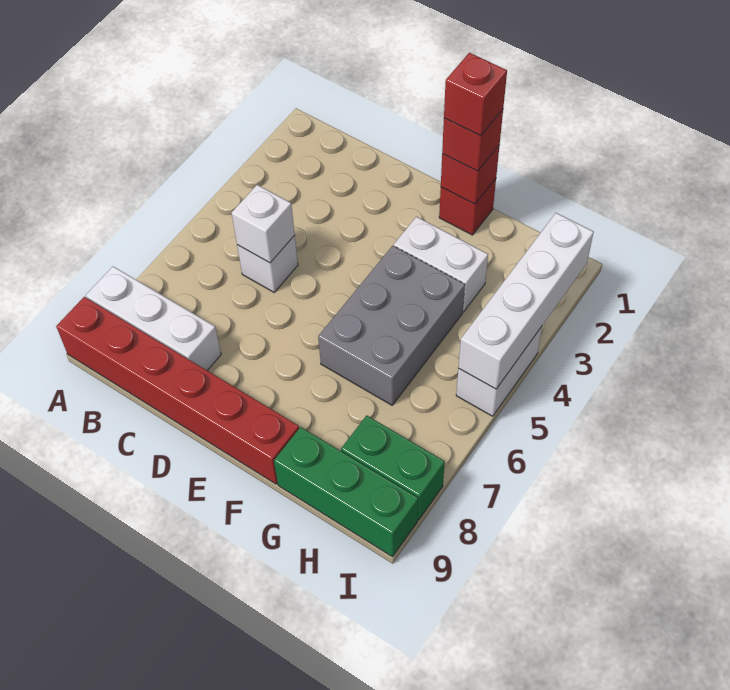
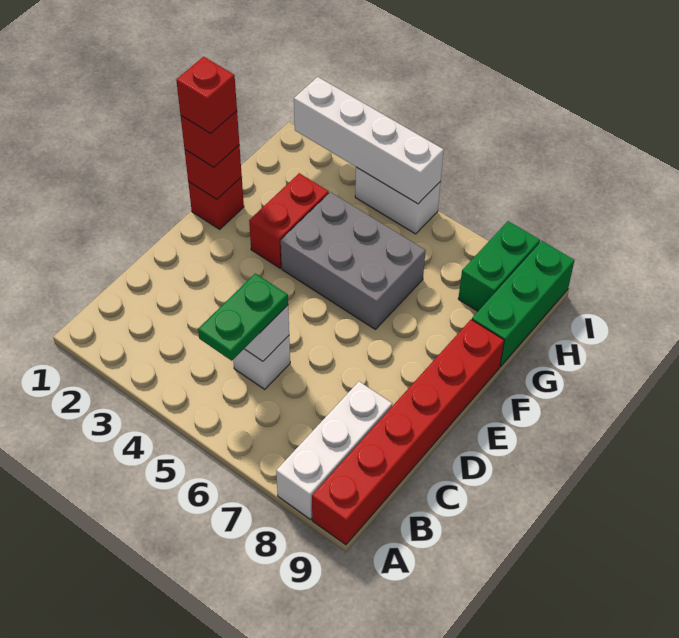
none -> green 1x2 plate [198,273,288,361]
white 1x2 brick [394,217,488,312] -> red 1x2 brick [249,173,329,268]

